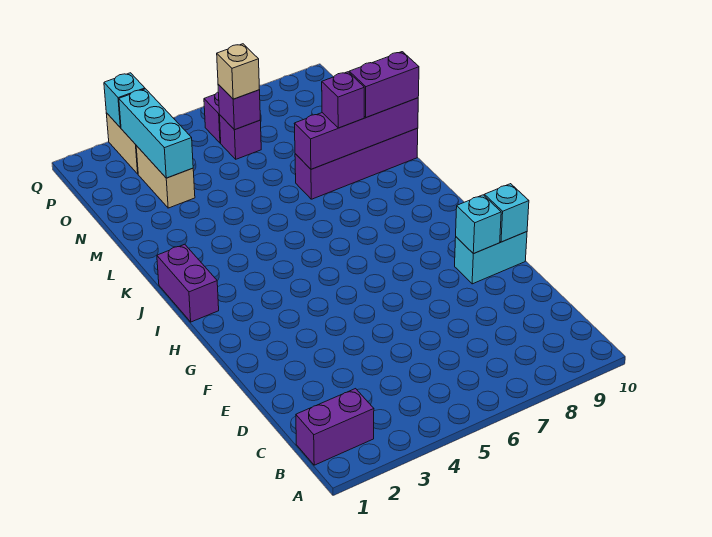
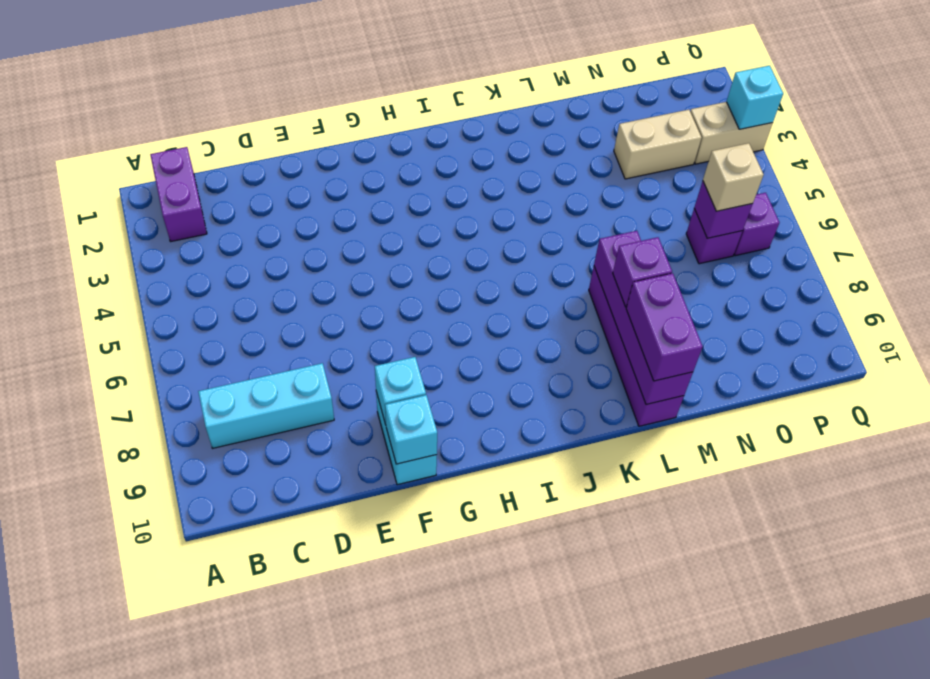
purple 1x2 brick [157,244,219,322] -> none
cyan 1x3 brick [119,89,193,178] -> cyan 1x3 brick moved to [198,363,334,448]

